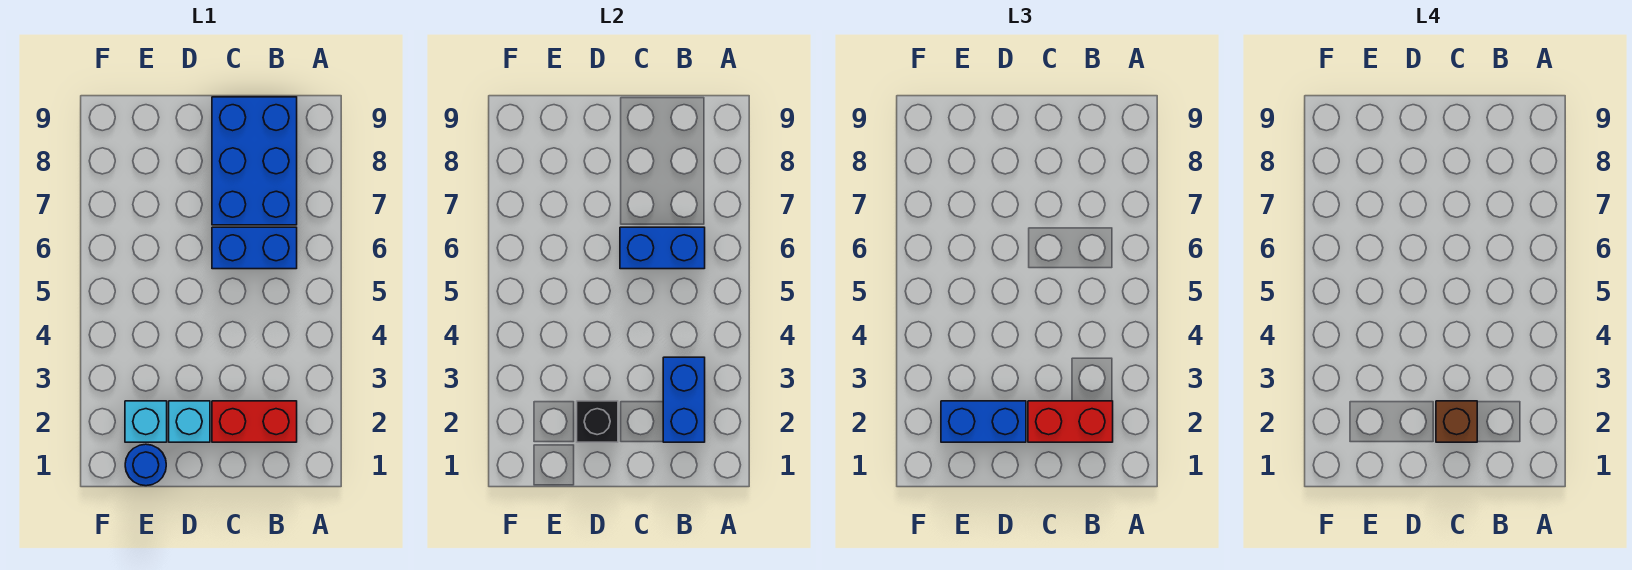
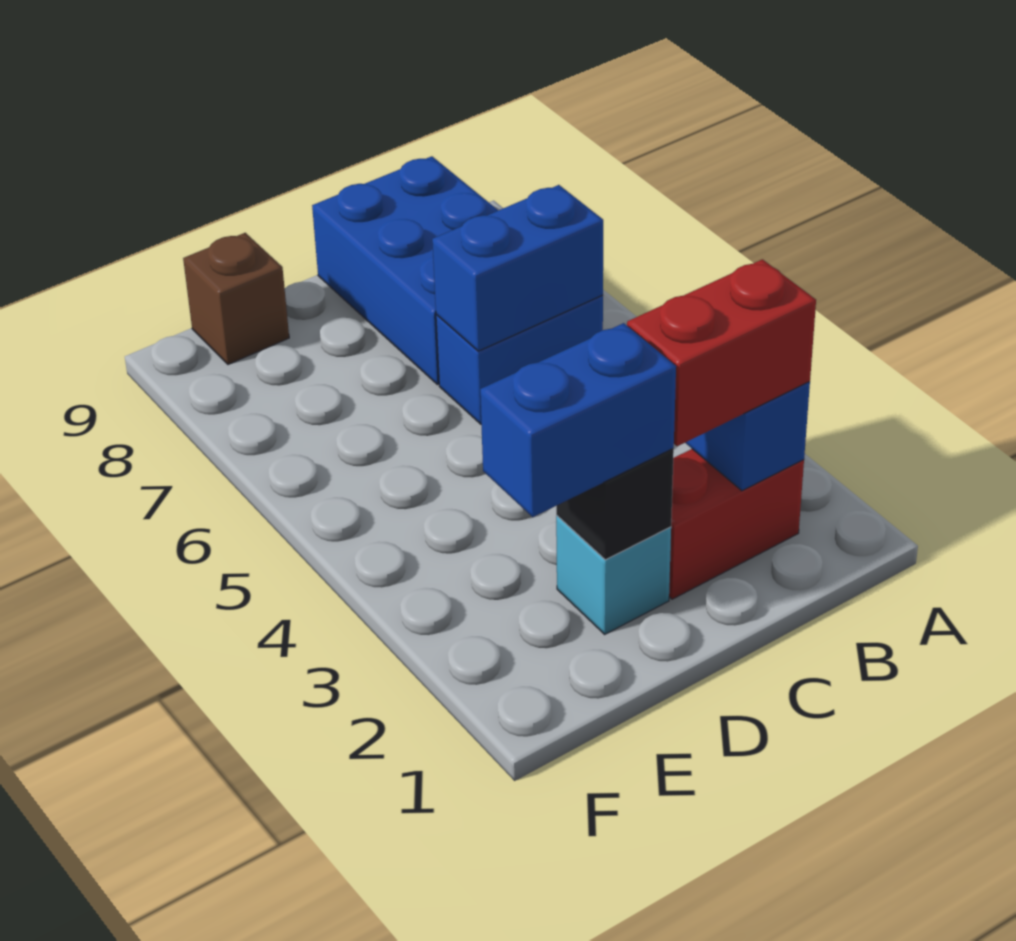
brown 1x1 brick [1436,401,1477,442] -> brown 1x1 brick moved to [183,233,289,364]
blue 1x1 round brick [125,444,166,486] -> none
cyan 1x1 brick [125,401,167,442] -> none

